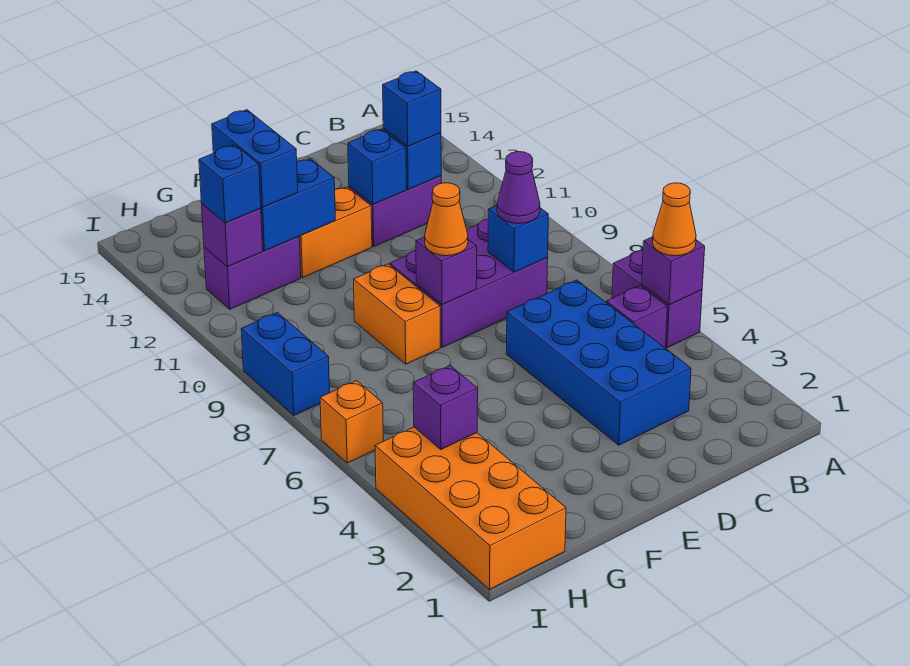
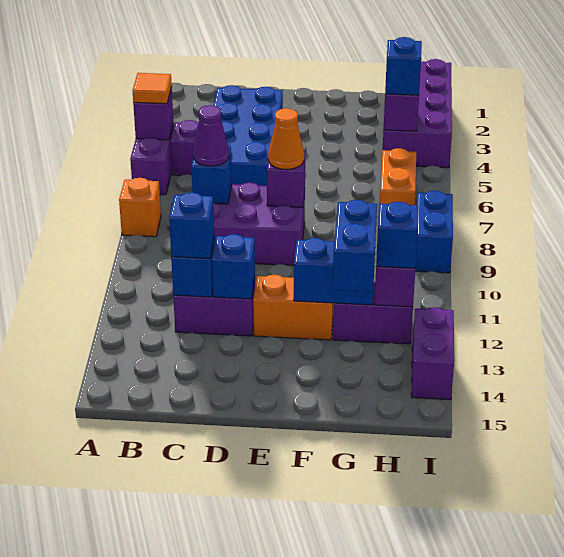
orange 1x1 cone [652,183,696,256] -> orange 1x1 tile [133,73,172,104]
orange 1x2 brick [354,264,440,364] -> orange 1x2 brick moved to [380,148,416,205]
orange 2x4 brick [375,427,566,589] -> purple 2x4 brick [383,59,452,168]
none -> blue 1x1 brick [385,37,422,95]
orange 1x1 brick [320,381,383,463] -> orange 1x1 brick moved to [119,178,161,237]
none -> purple 1x2 brick [411,307,454,400]

